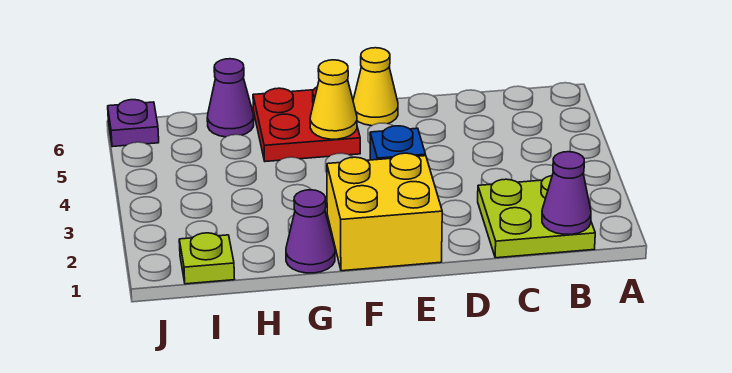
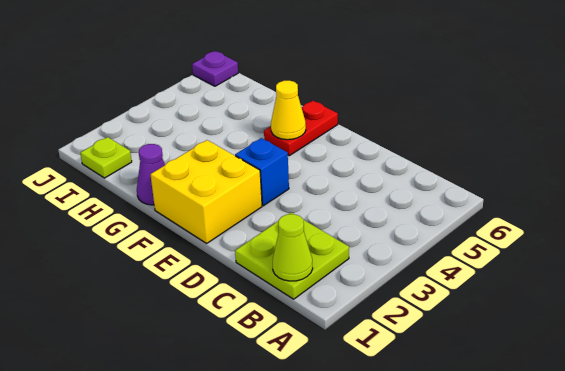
purple 1x1 cone [542,152,591,234] -> lime 1x1 cone [273,214,313,281]
yellow 1x1 cone [353,48,398,126] -> none
red 2x2 plate [253,87,360,162] -> red 1x2 plate [264,101,338,156]
purple 1x1 cone [207,59,254,137] -> none

